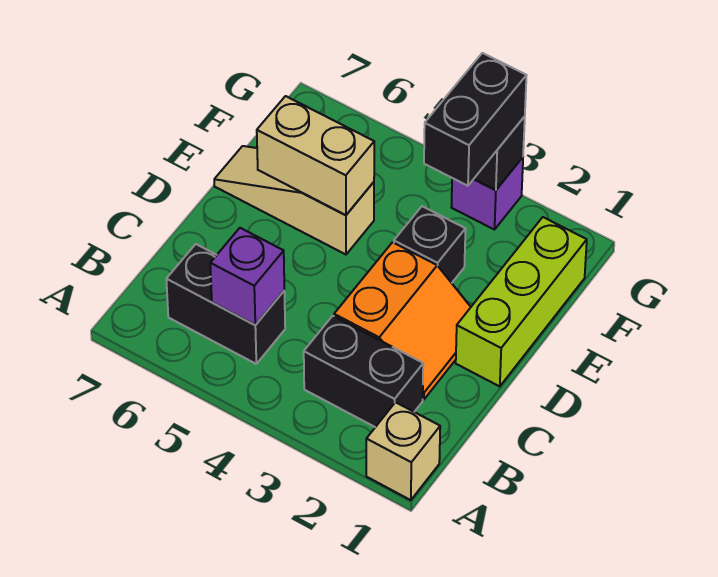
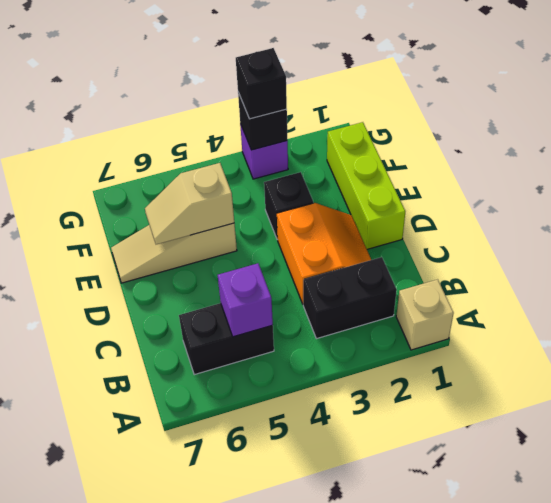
tan 1x2 brick [257,96,374,215] -> tan 1x2 slope [145,163,234,244]
black 1x2 brick [424,53,527,186] -> black 1x1 brick [236,48,287,119]

